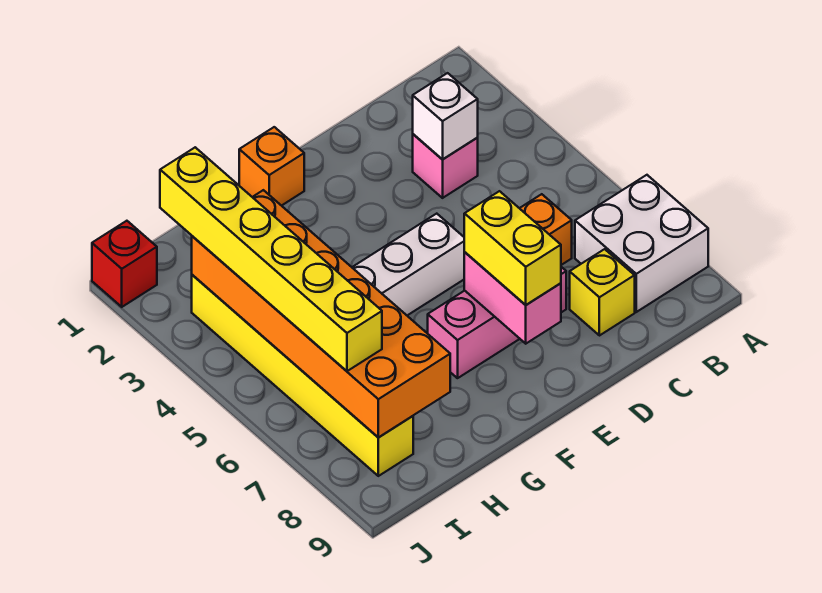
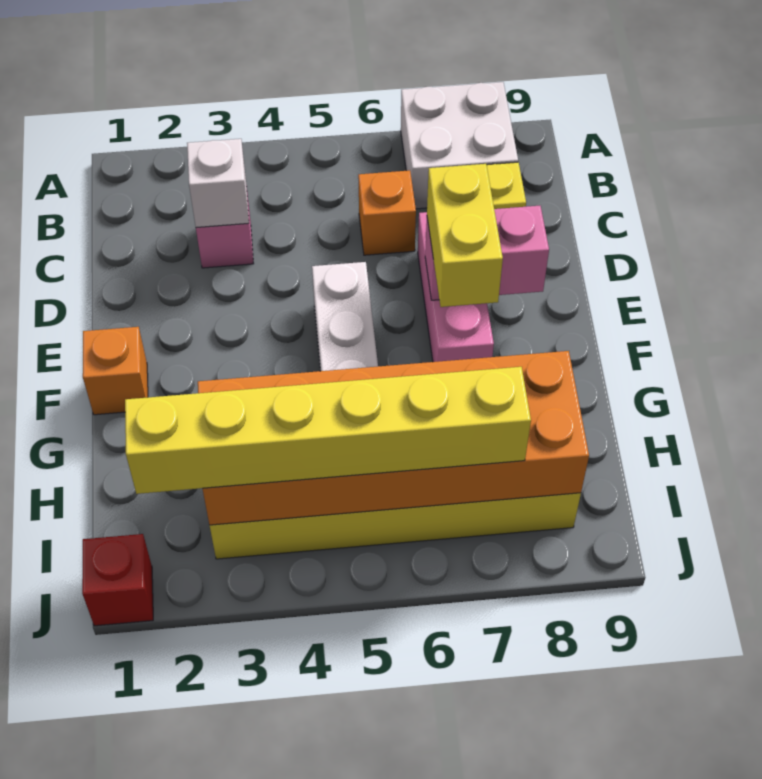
yellow 1x2 brick [464,191,561,305] -> yellow 1x2 brick turned to [427,164,503,307]

